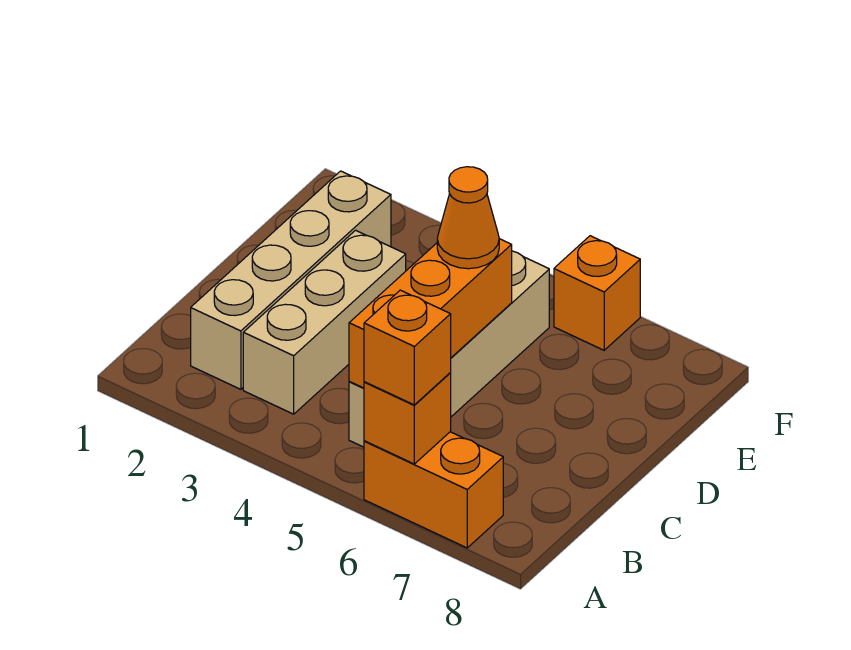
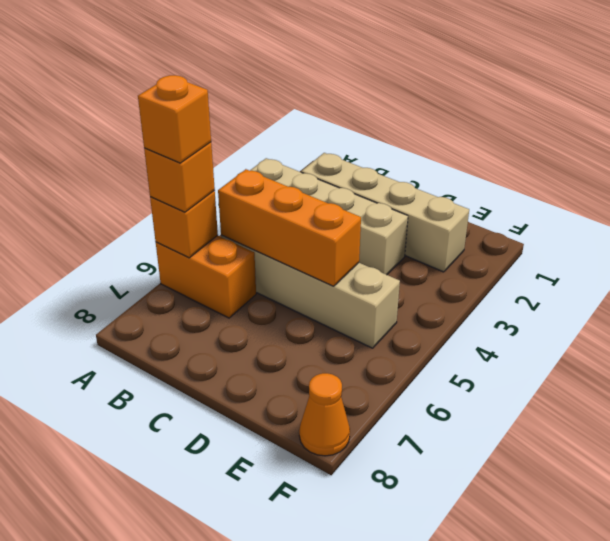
orange 1x2 brick [364,432,503,548] -> orange 1x2 brick turned to [156,235,256,318]
tan 1x3 brick [243,230,406,414] -> tan 1x4 brick [250,158,408,275]
orange 1x1 cone [437,167,499,269] -> orange 1x1 cone moved to [299,373,350,456]
orange 1x1 brick [554,236,640,350] -> orange 1x1 brick moved to [138,75,211,163]

